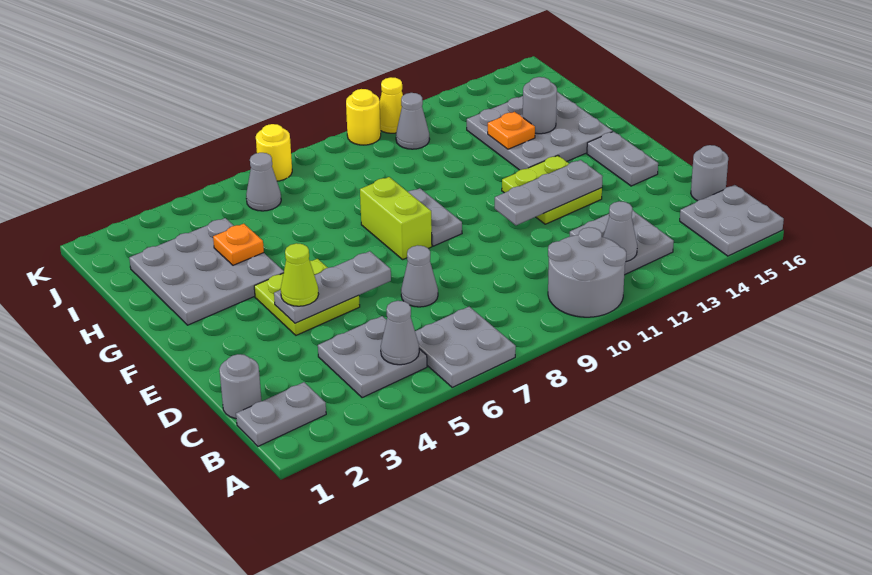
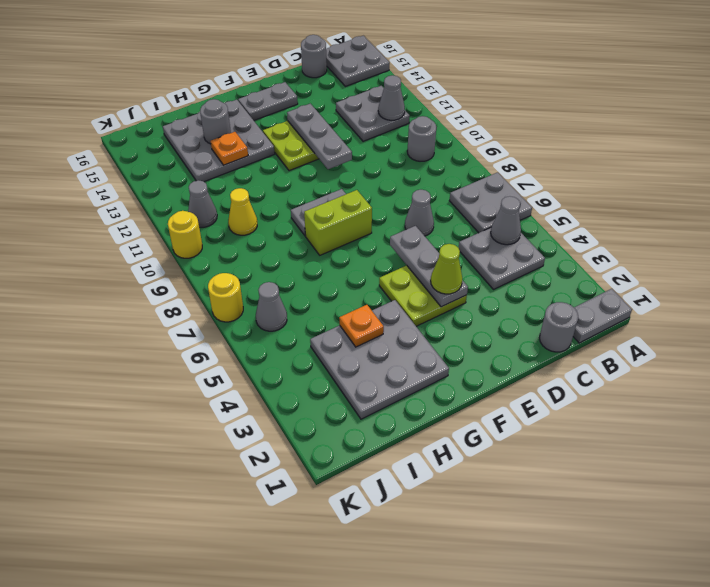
grey 2x2 round brick [548,227,626,317] -> grey 1x1 round brick [407,116,436,161]
grey 1x2 plate [236,382,326,446] -> grey 1x2 plate turned to [573,289,632,343]
yellow 1x1 cone [380,77,403,133] -> yellow 1x1 cone moved to [228,188,257,235]

